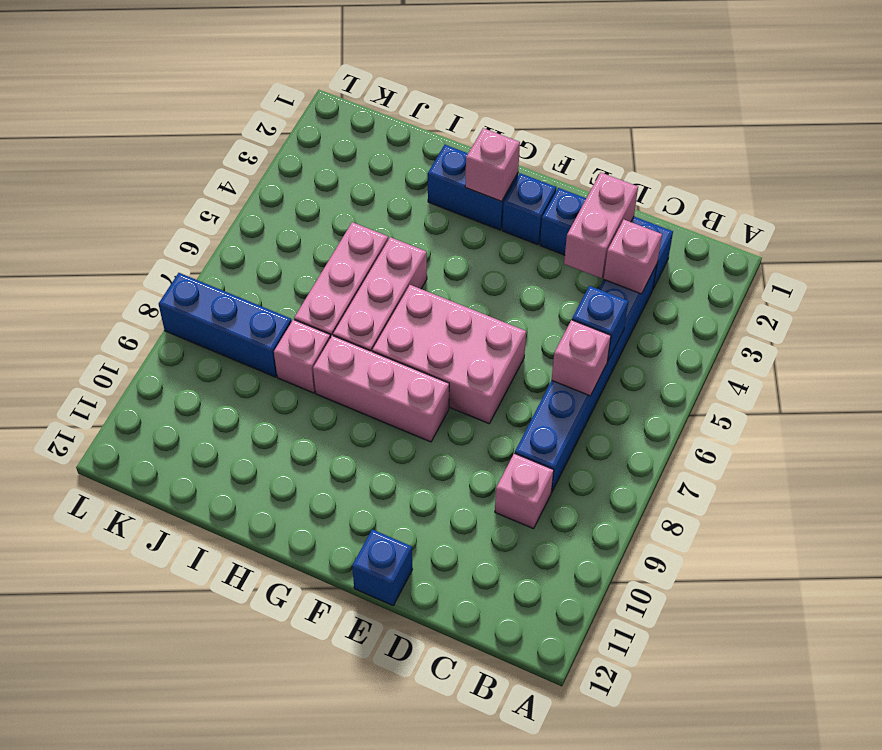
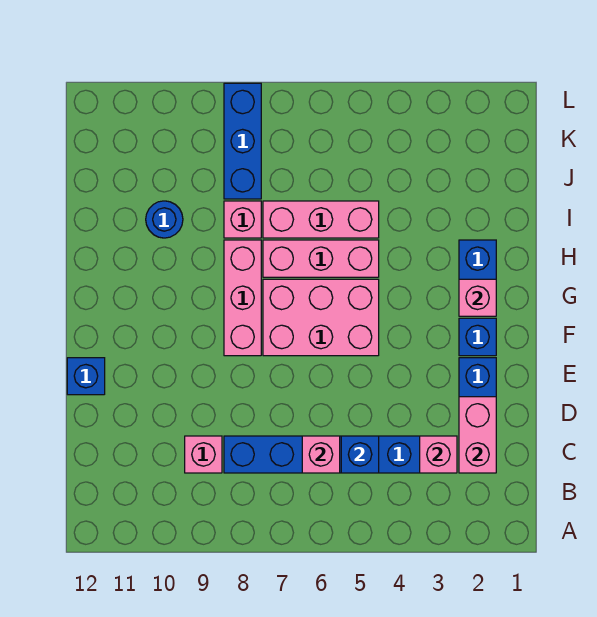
pink 1x2 brick [564,172,638,278] -> pink 1x2 brick turned to [459,397,496,473]
pink 2x3 brick [372,285,526,424] -> pink 2x3 brick turned to [263,279,379,356]
none -> blue 1x1 round brick [146,201,183,238]

